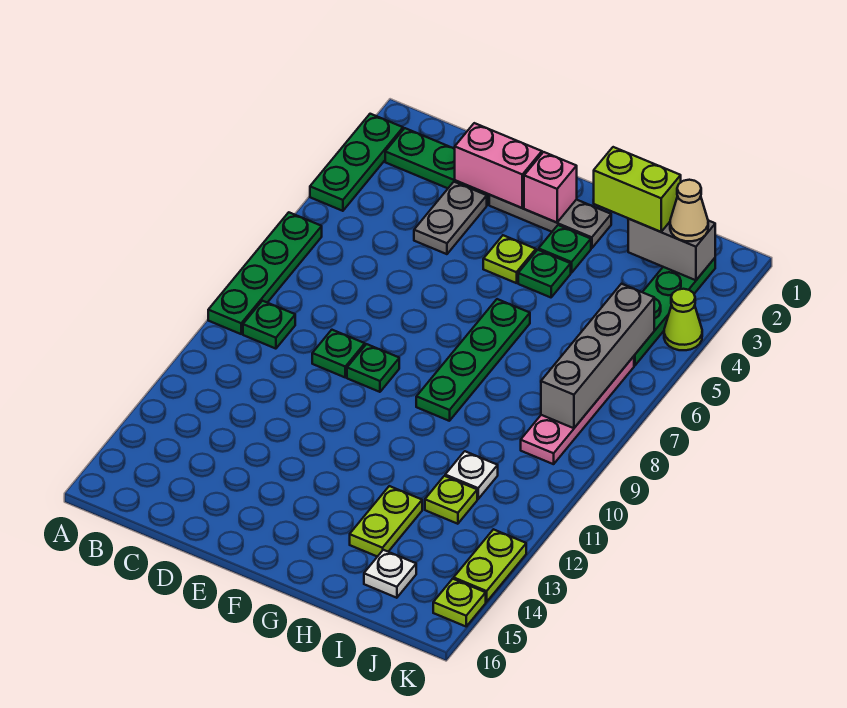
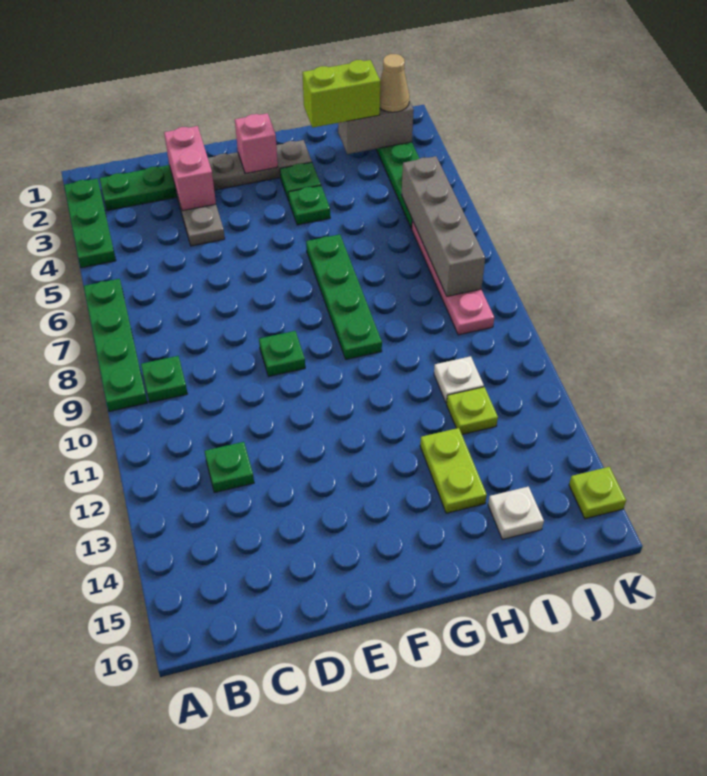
pink 1x2 brick [455,123,542,208] -> pink 1x2 brick turned to [164,126,216,211]
green 1x1 plate [312,330,365,377] -> green 1x1 plate moved to [205,442,254,493]
lime 1x1 plate [483,235,536,283] -> none
lime 1x1 cone [664,289,702,350] -> none
lime 1x2 plate [454,529,526,602] -> none

